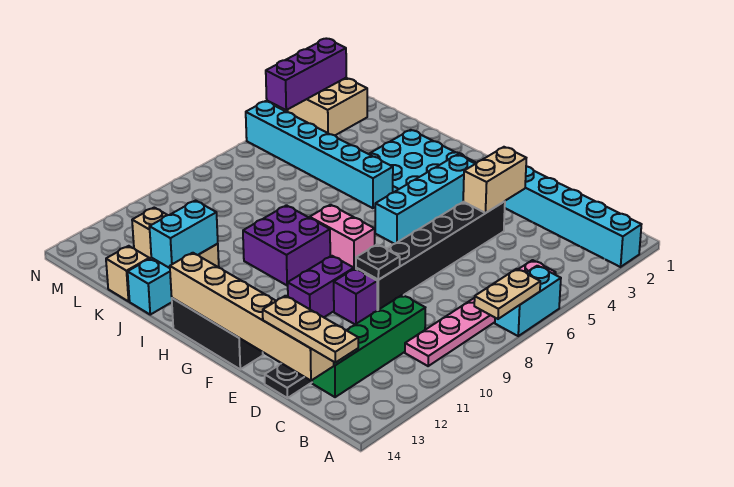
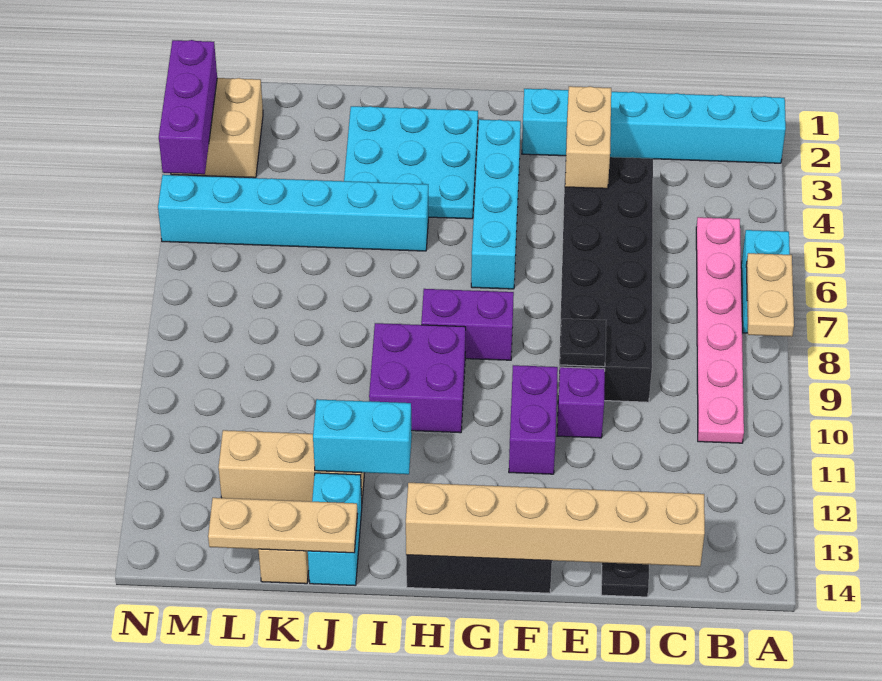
tan 1x3 plate [263,296,358,363] -> tan 1x3 plate moved to [208,498,358,553]
green 1x4 brick [312,295,425,397] -> none
black 1x6 brick [356,201,505,310] -> black 2x6 brick [558,157,653,402]
pink 1x2 brick [310,205,375,269] -> purple 1x2 brick [421,289,514,360]
cyan 1x2 brick [150,201,218,268] -> cyan 1x2 brick turned to [313,399,412,474]

